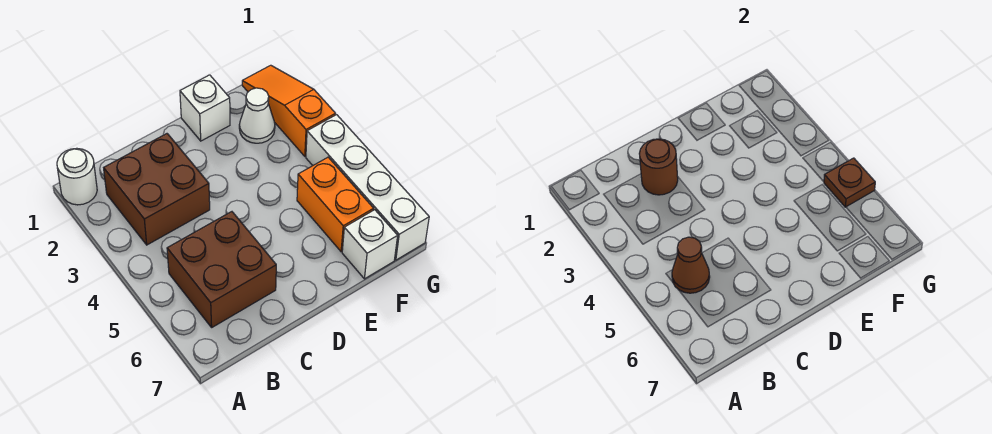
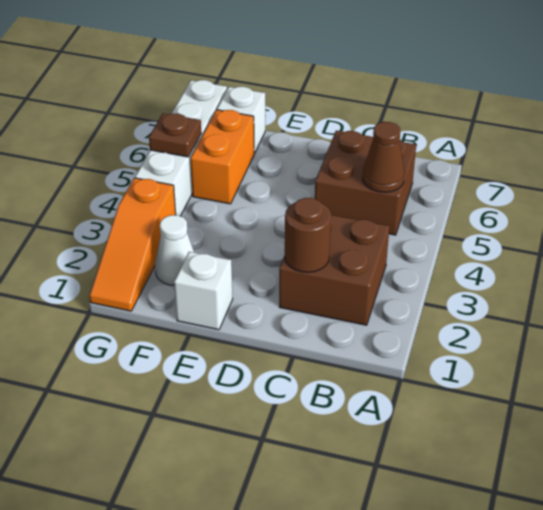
white 1x1 round brick [57,148,97,205] -> none

